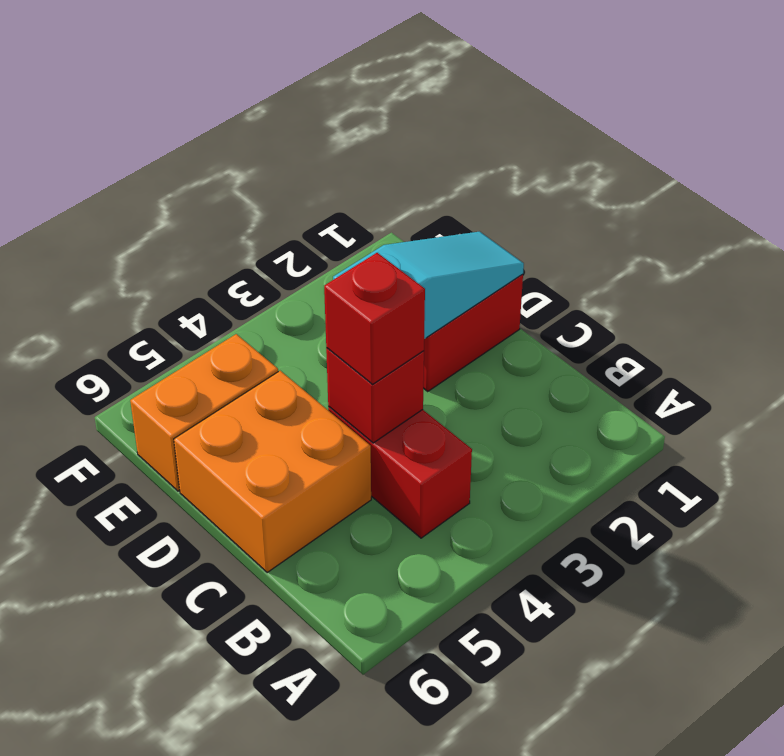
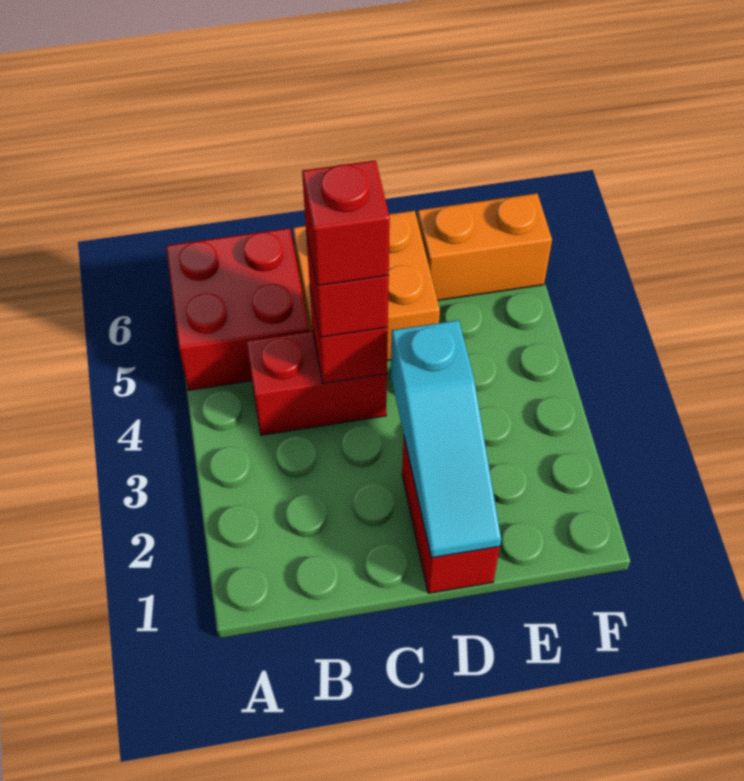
none -> red 2x2 brick [166,228,309,390]
none -> red 1x1 brick [302,160,390,286]
orange 1x2 brick [130,334,278,491] -> orange 1x2 brick turned to [417,193,552,300]

